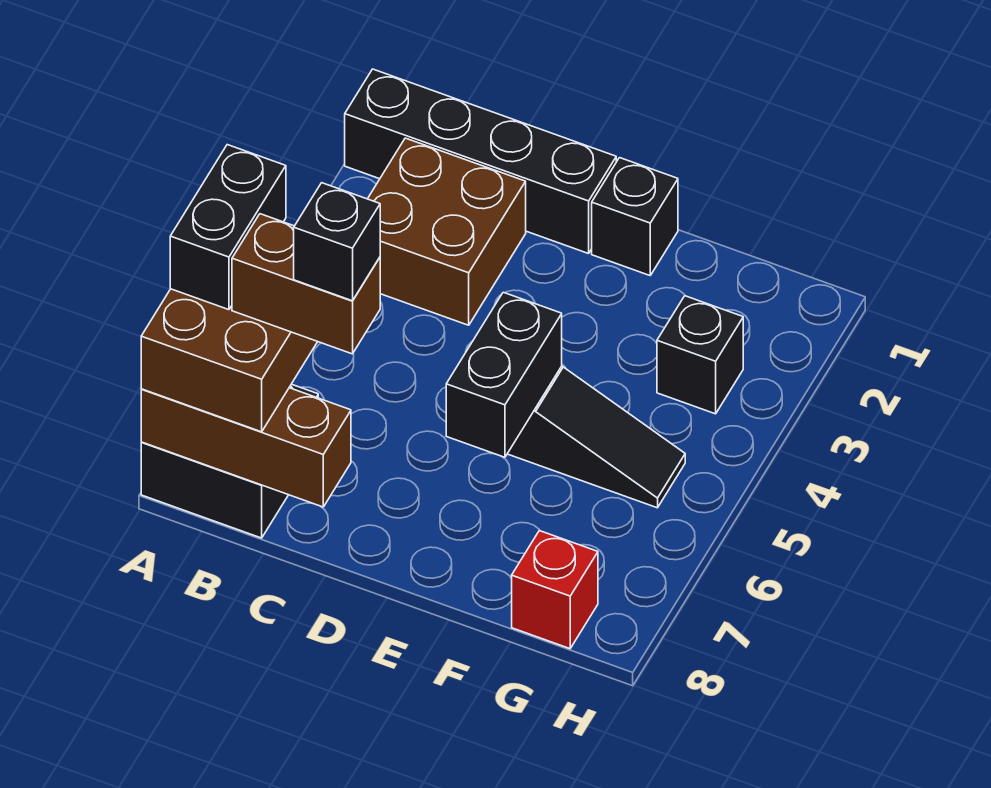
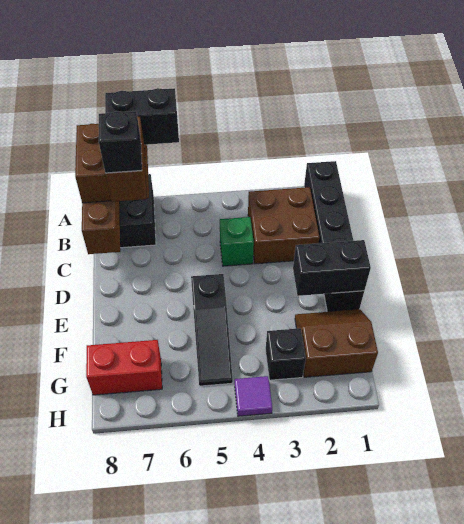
none -> green 1x1 brick [220,217,254,266]
black 1x2 brick [446,292,562,457] -> black 1x2 brick moved to [293,240,371,296]
none -> brown 2x2 slope [295,309,378,377]
red 1x1 brick [512,531,598,649] -> red 1x2 brick [86,340,162,395]
none -> purple 1x1 tile [235,376,272,416]

